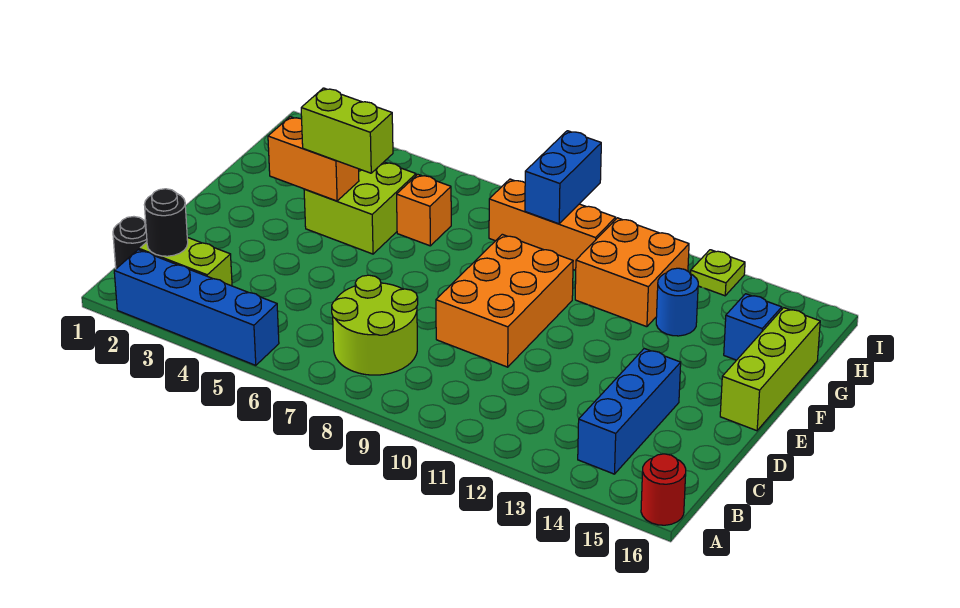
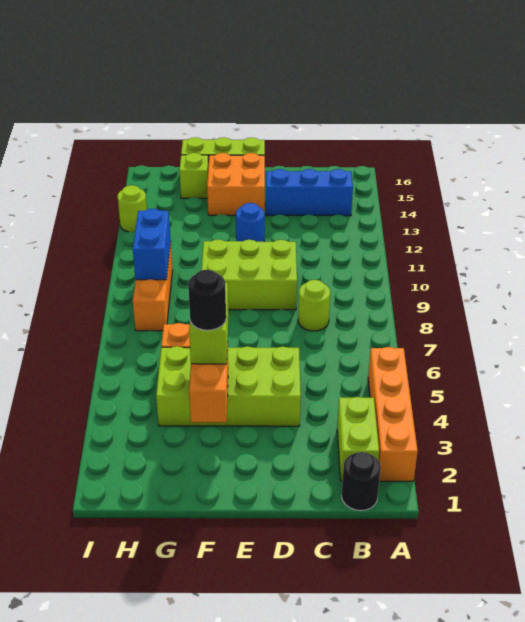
blue 1x4 brick [114,250,279,365] -> orange 1x4 brick [368,347,418,481]
red 1x1 round brick [641,454,686,525] -> none
black 1x1 round brick [144,189,188,256] -> black 1x1 round brick moved to [188,270,226,330]
lime 2x2 round brick [332,275,418,375] -> lime 1x1 round brick [298,280,330,331]
orange 2x3 brick [436,234,573,367] -> lime 2x3 brick [201,240,297,310]
lime 2x2 brick [304,162,416,254] -> lime 2x4 brick [156,346,301,426]
orange 2x2 brick [575,218,689,327] -> orange 2x2 brick moved to [207,153,265,215]
blue 1x1 round brick [656,268,698,336] -> blue 1x1 round brick moved to [236,203,265,242]
blue 1x1 brick [724,294,782,360] -> lime 1x1 brick [180,153,208,198]
blue 1x2 brick [525,131,601,224] -> blue 1x2 brick turned to [133,209,171,280]
lime 1x1 plate [691,250,745,296] -> lime 1x1 round brick [117,185,147,232]

